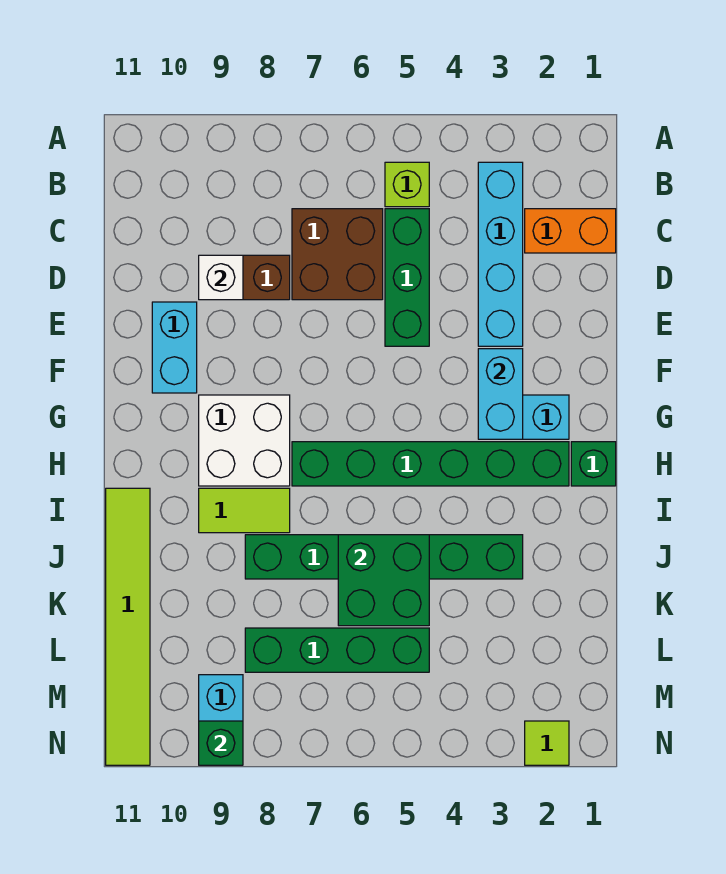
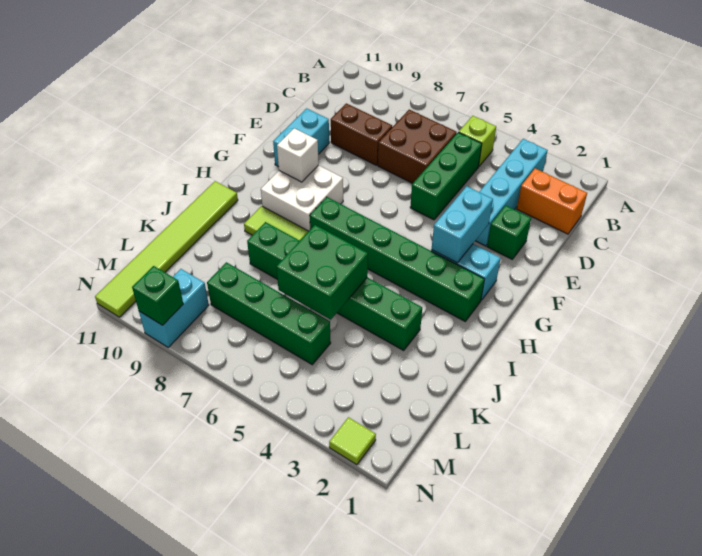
white 1x1 brick [199,255,243,300] -> white 1x1 brick moved to [277,128,319,182]
green 1x1 brick [571,442,616,486] -> green 1x1 brick moved to [487,205,531,259]

